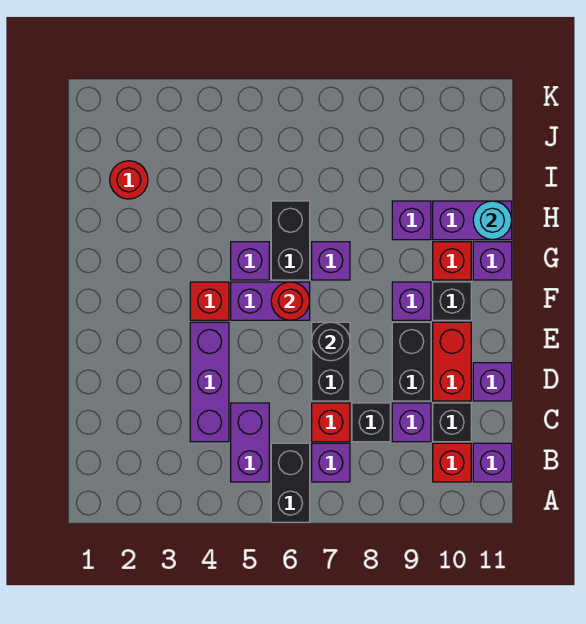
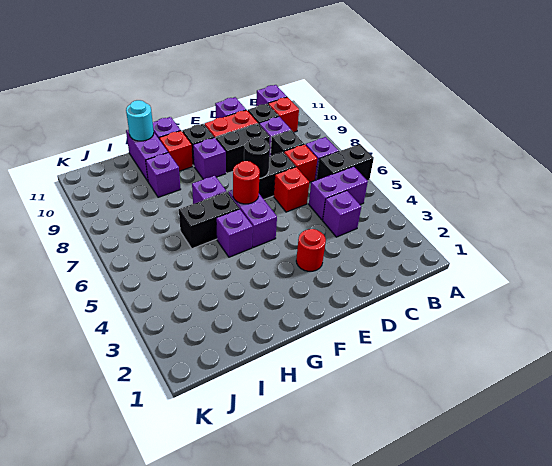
purple 1x3 brick [190,322,229,442] -> purple 1x1 brick [323,191,361,237]
red 1x1 brick [190,282,229,320] -> red 1x1 brick moved to [274,167,309,212]
red 1x1 round brick [110,161,148,199] -> red 1x1 round brick moved to [296,229,326,271]

